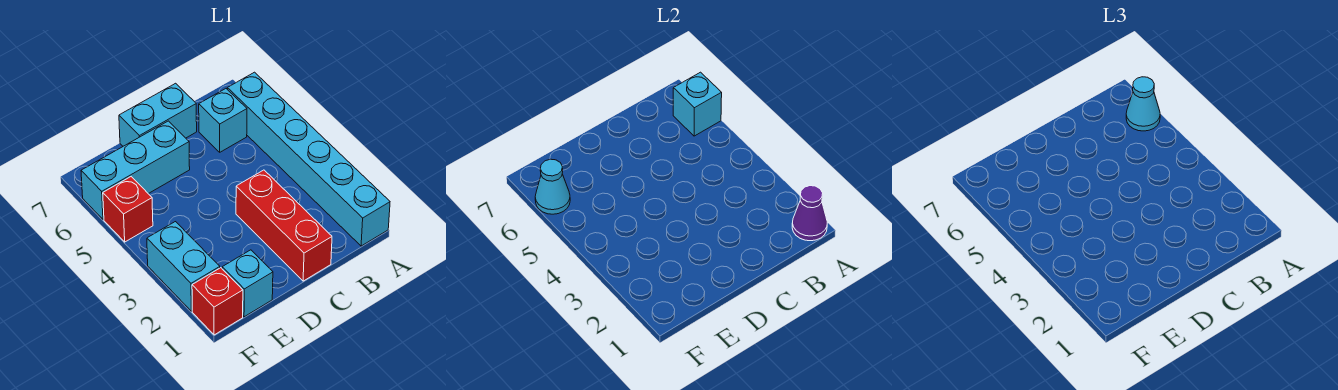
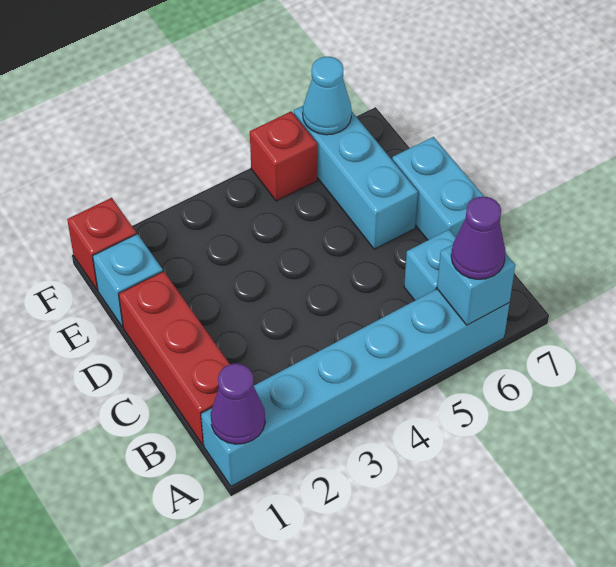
cyan 1x1 cone [1126,77,1160,131] -> purple 1x1 cone [451,197,506,279]
red 1x3 brick [236,170,332,281] -> red 1x3 brick turned to [119,271,230,445]
cyan 1x2 brick [147,222,220,311] -> none

